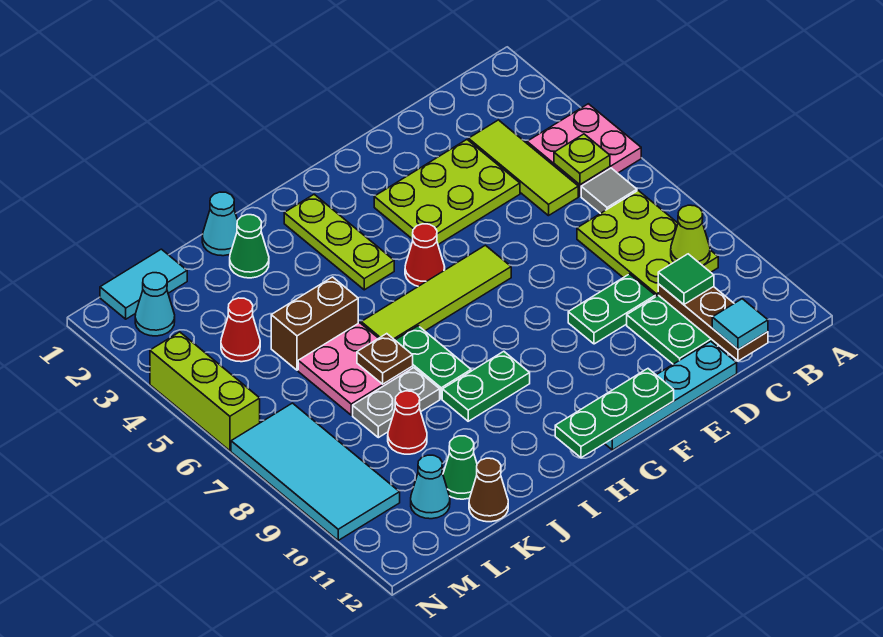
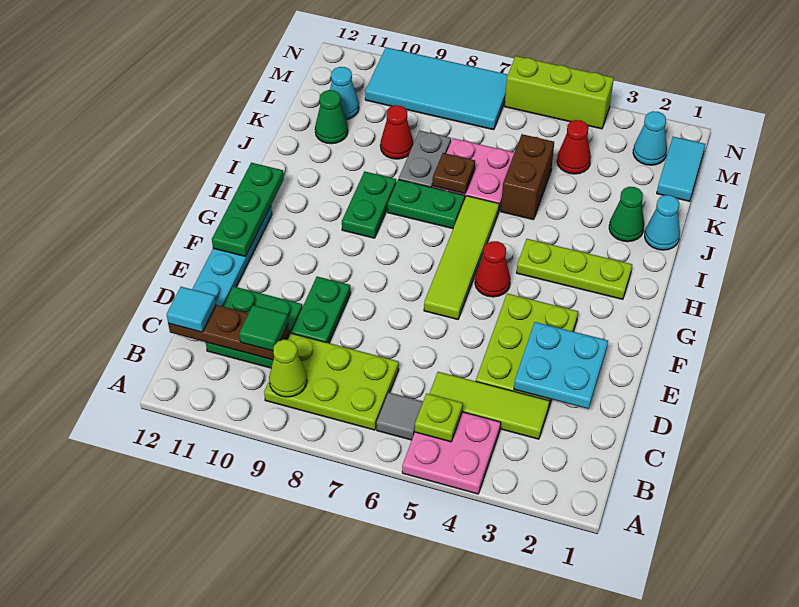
none -> cyan 2x2 plate [514,322,608,409]
brown 1x1 cone [469,458,508,522] -> none

